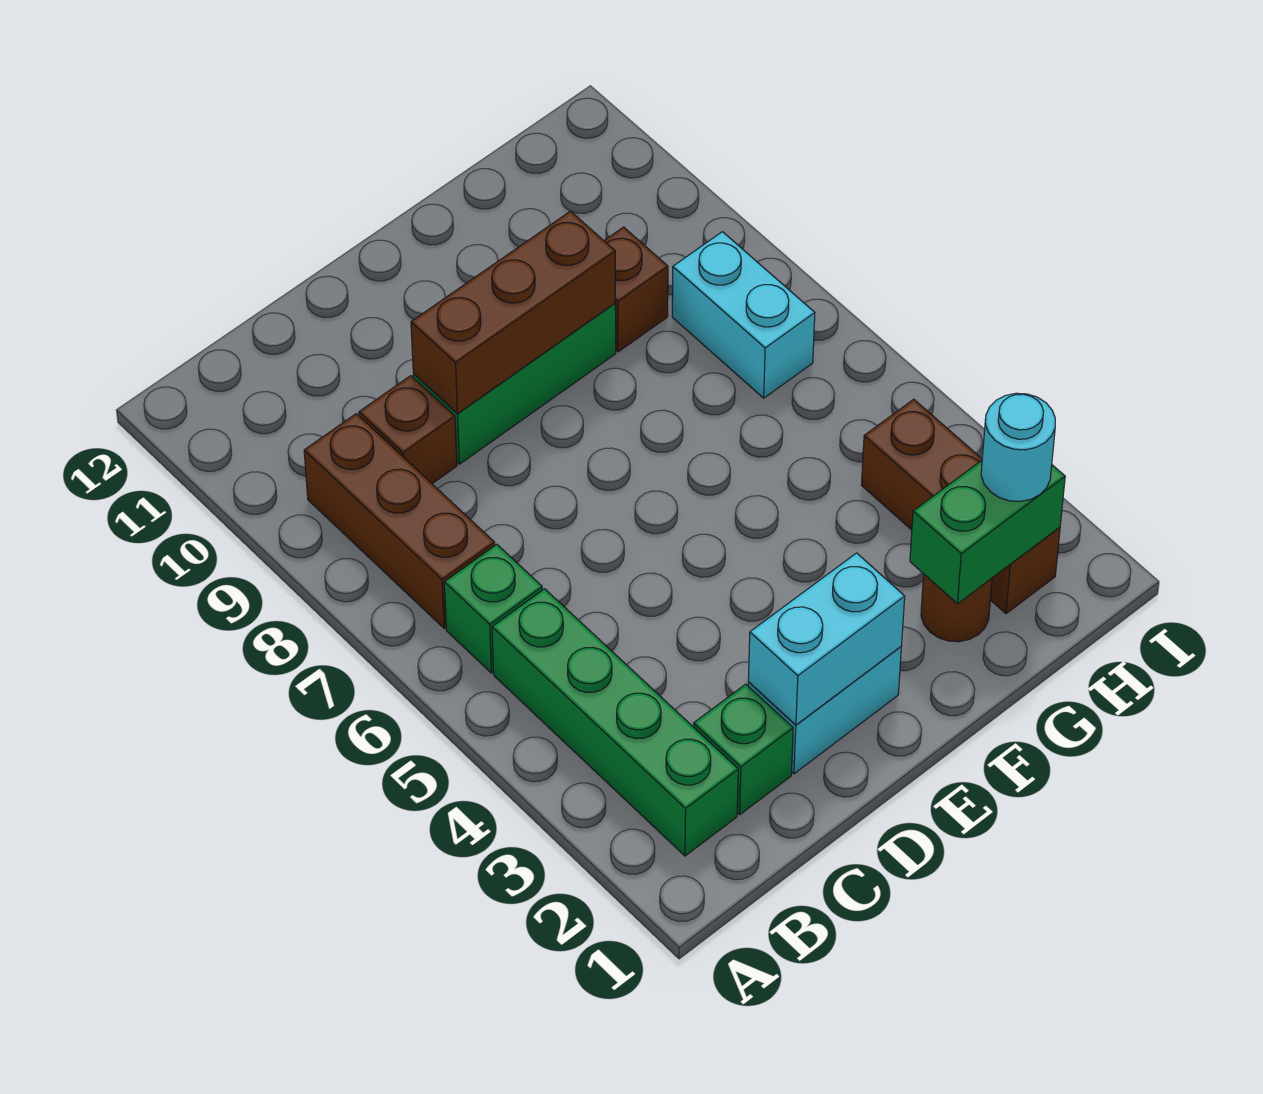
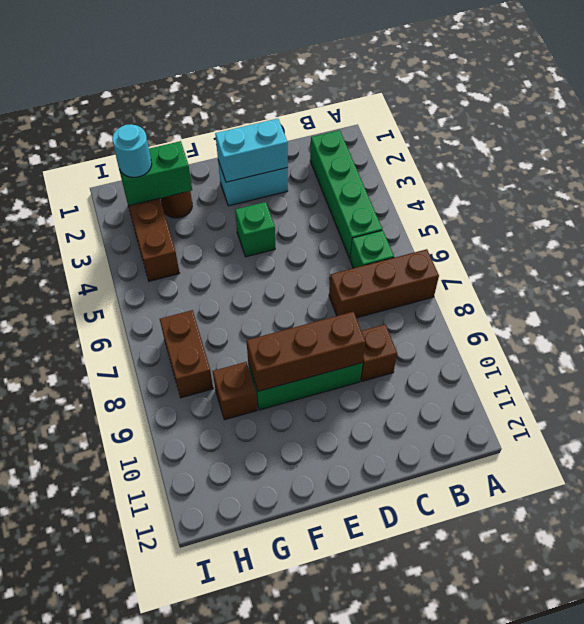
brown 1x3 brick [304,414,495,628] -> brown 1x3 brick turned to [329,249,439,318]
green 1x1 brick [694,684,793,815] -> green 1x1 brick moved to [235,202,275,257]
cyan 1x2 brick [672,232,815,398] -> brown 1x2 brick [160,310,213,398]

